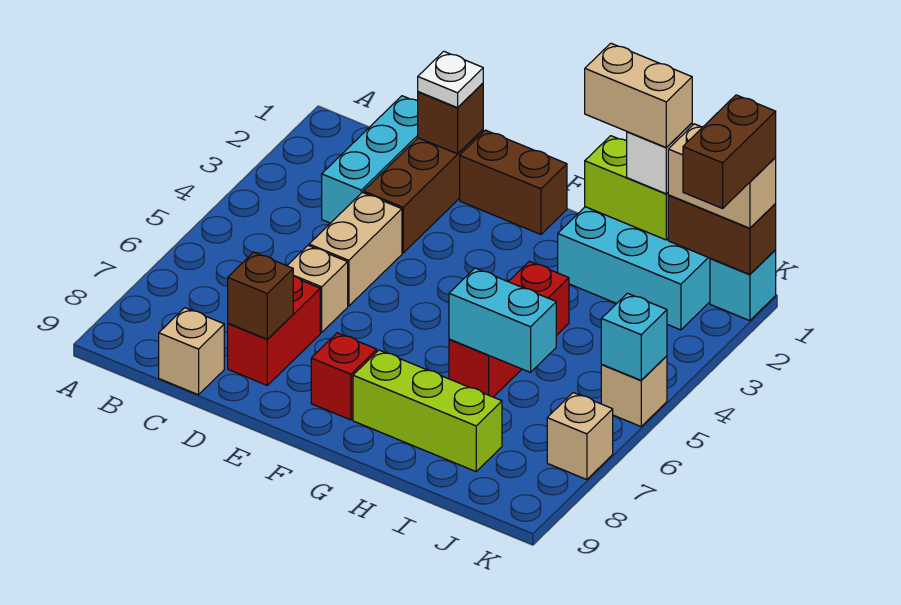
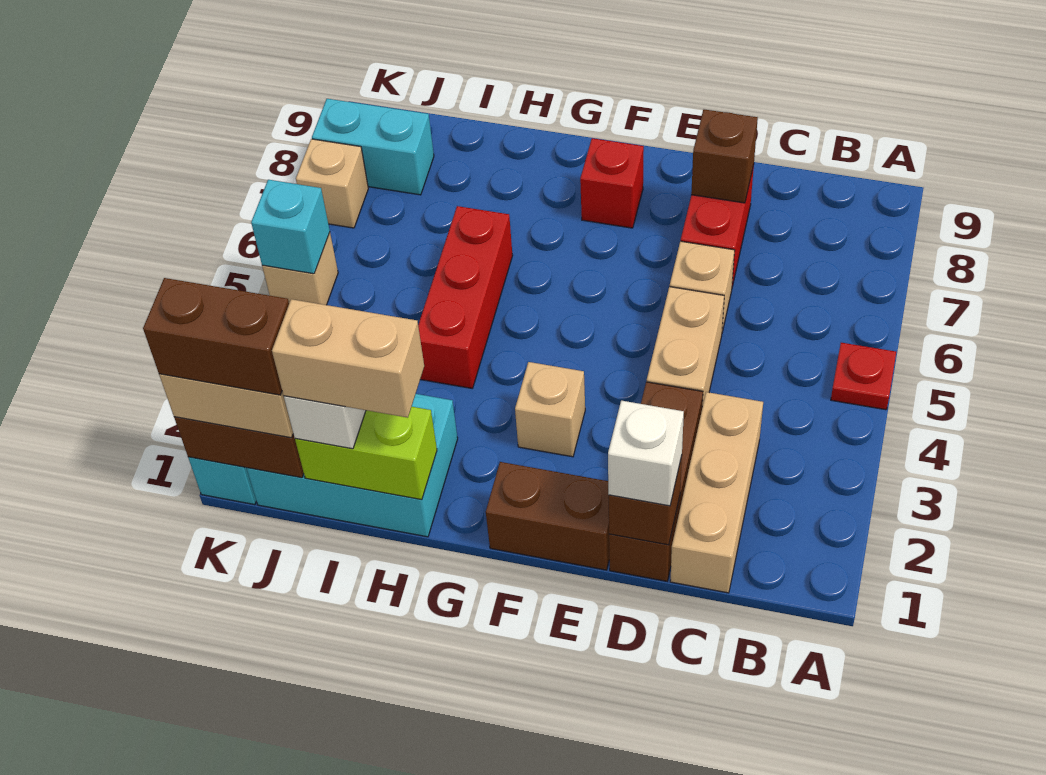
none -> red 1x1 plate [831,343,896,410]
cyan 1x3 brick [322,96,418,223] -> tan 1x3 brick [670,392,763,593]
tan 1x1 brick [159,308,224,395] -> tan 1x1 brick moved to [515,362,585,457]
white 1x1 plate [418,51,483,108] -> white 1x1 brick [608,401,684,506]
lime 1x3 brick [353,350,502,471] -> none
cyan 1x2 brick [449,268,556,372] -> cyan 1x2 brick moved to [312,99,434,195]
brown 1x2 brick [683,95,776,208] -> brown 1x2 brick turned to [143,278,289,395]

